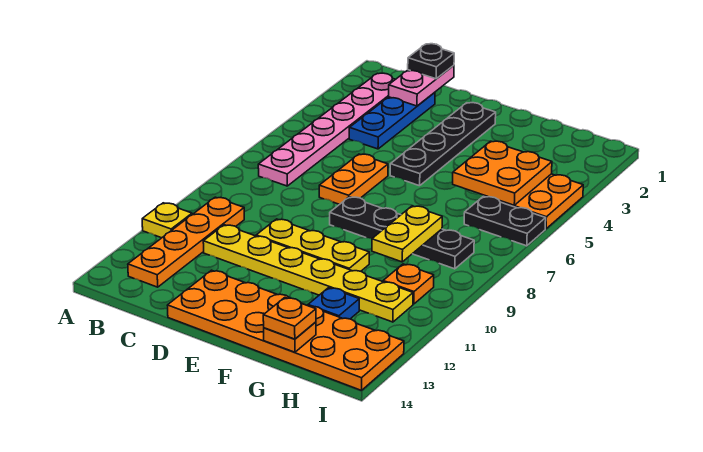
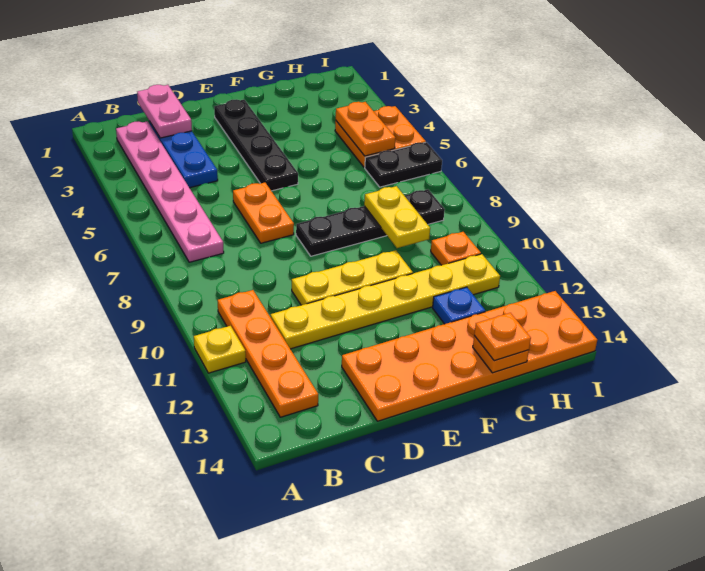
black 1x1 plate [408,44,454,79] -> none
orange 2x2 plate [453,141,552,205] -> orange 1x2 plate [336,102,396,156]

